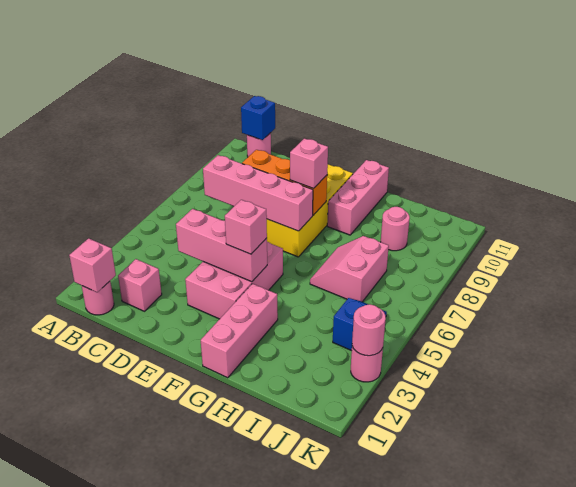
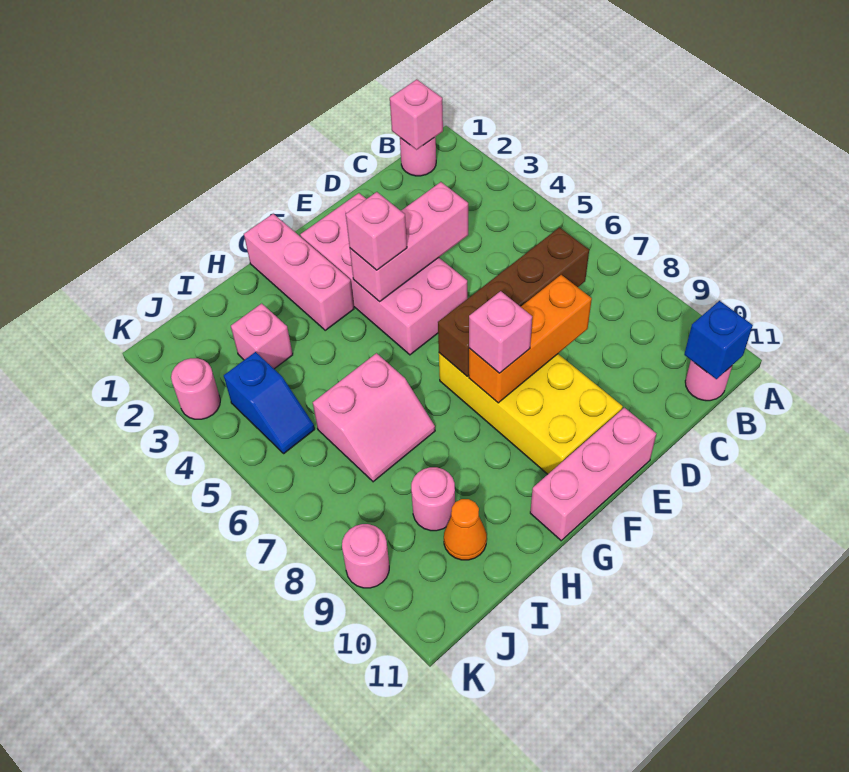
pink 1x1 brick [118,259,162,311] -> pink 1x1 brick moved to [231,303,293,369]
pink 1x4 brick [203,155,313,231] -> brown 1x4 brick [438,228,589,376]
pink 2x3 brick [185,242,283,319] -> pink 2x4 brick [300,193,467,355]
pink 1x3 brick [327,160,389,235] -> pink 1x3 brick turned to [530,408,656,541]
pink 2x2 slope [310,236,389,302] -> pink 2x2 slope turned to [313,353,435,482]
none -> orange 1x1 cone [444,499,487,560]
pink 1x1 round brick [352,304,386,356] -> pink 1x1 round brick moved to [342,524,389,588]

